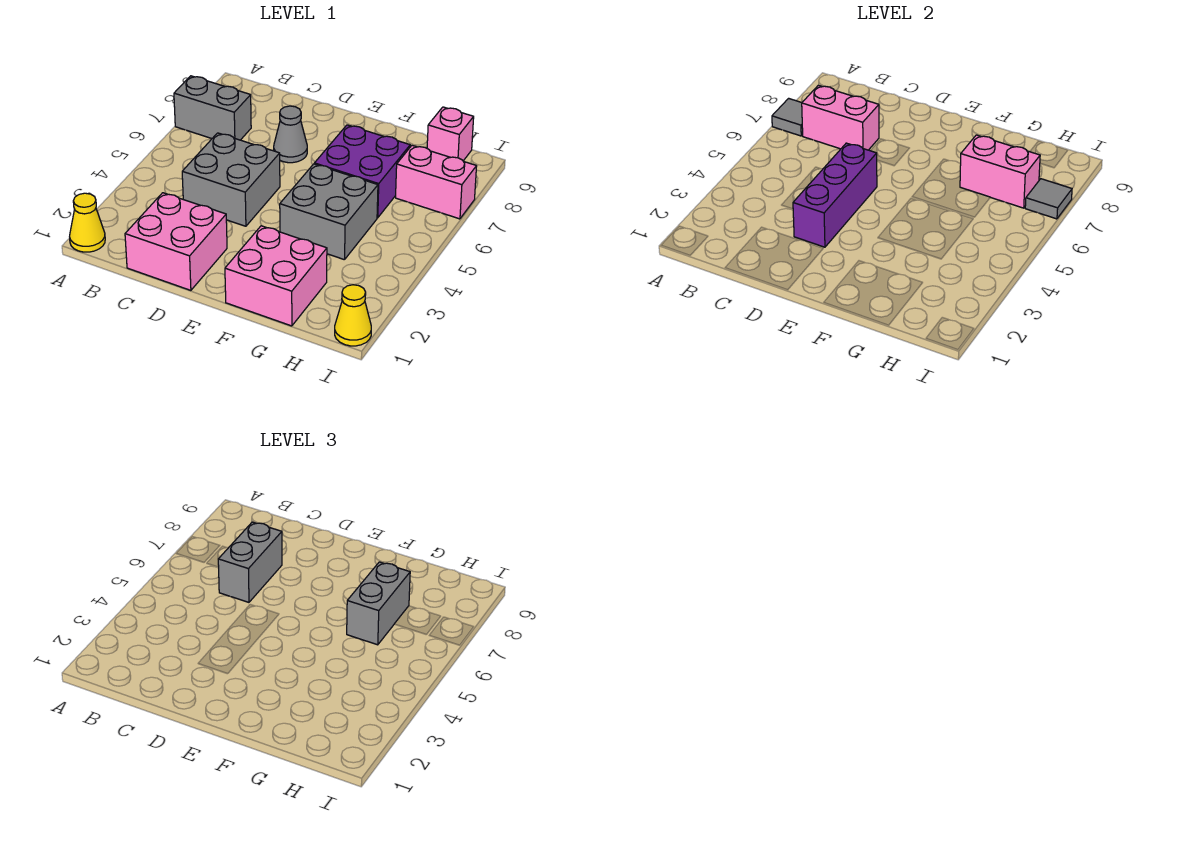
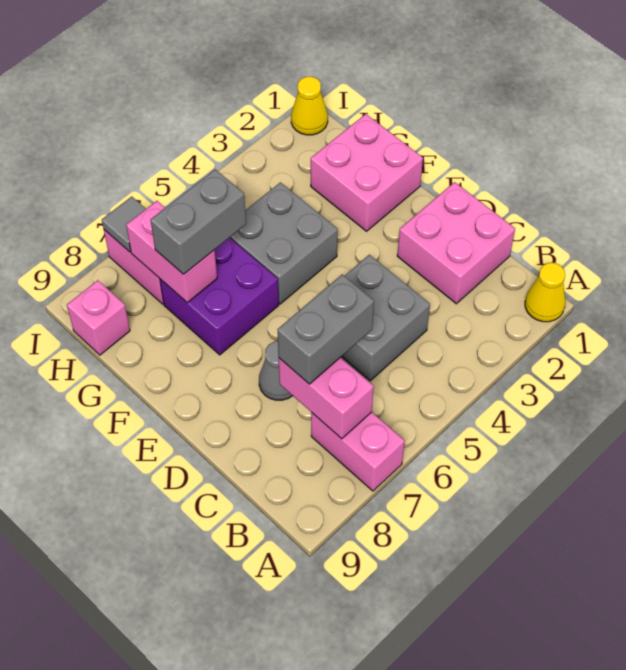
grey 1x2 brick [174,76,251,140] -> pink 1x2 brick [311,412,405,491]
grey 1x1 tile [772,98,803,136] -> none
purple 1x3 brick [793,143,877,247] -> none

